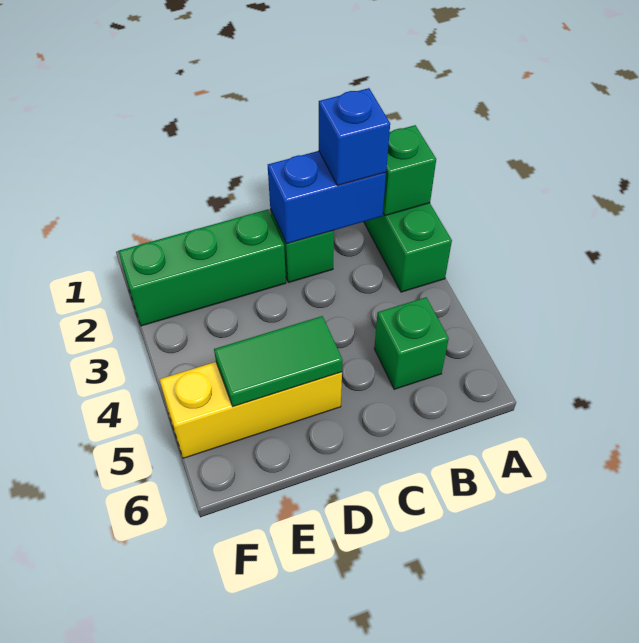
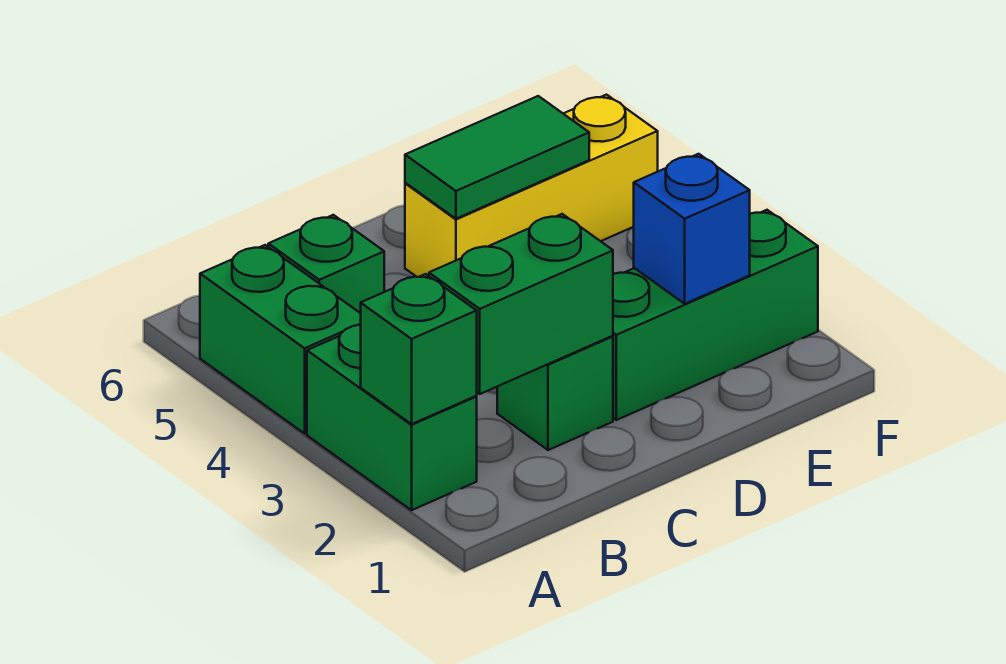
none -> green 1x2 brick [200,245,361,433]
blue 1x2 brick [268,151,386,244] -> green 1x2 brick [429,214,613,394]
blue 1x1 brick [319,88,390,186] -> blue 1x1 brick moved to [634,154,750,304]

